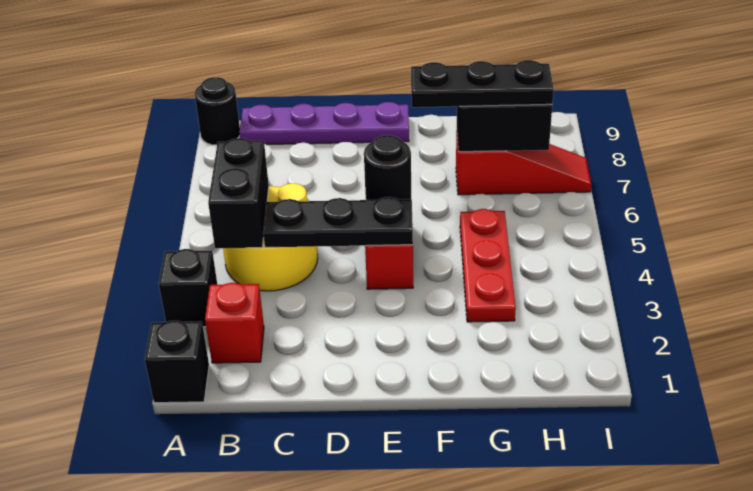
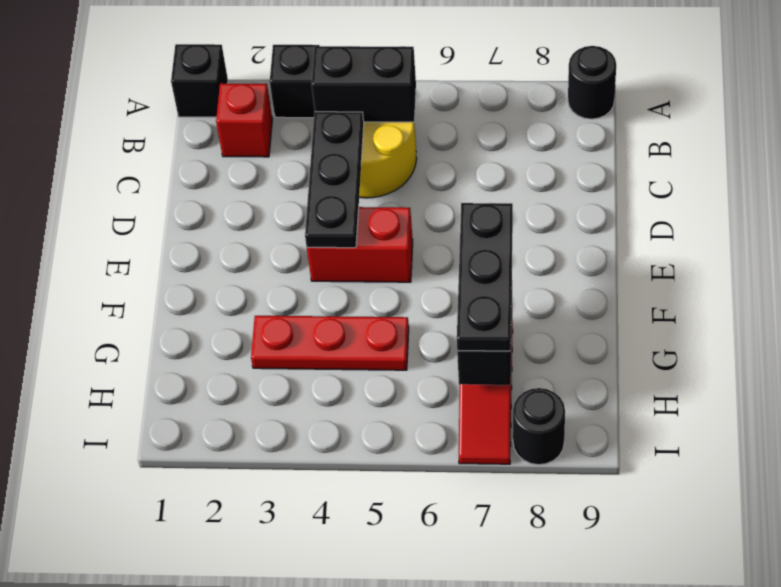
purple 1x4 plate [239,102,409,145] -> none
black 1x1 round brick [364,135,411,200] -> black 1x1 round brick moved to [513,388,565,465]

